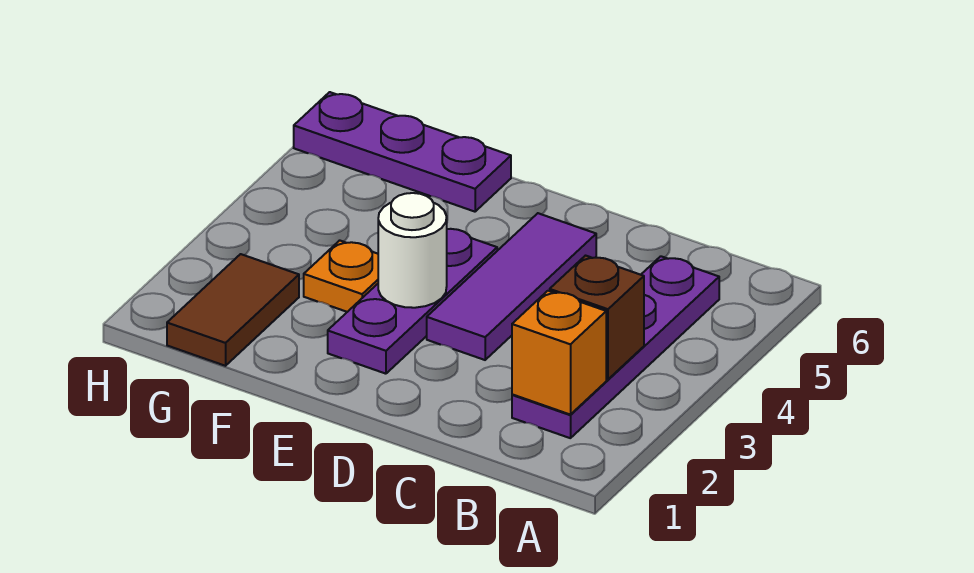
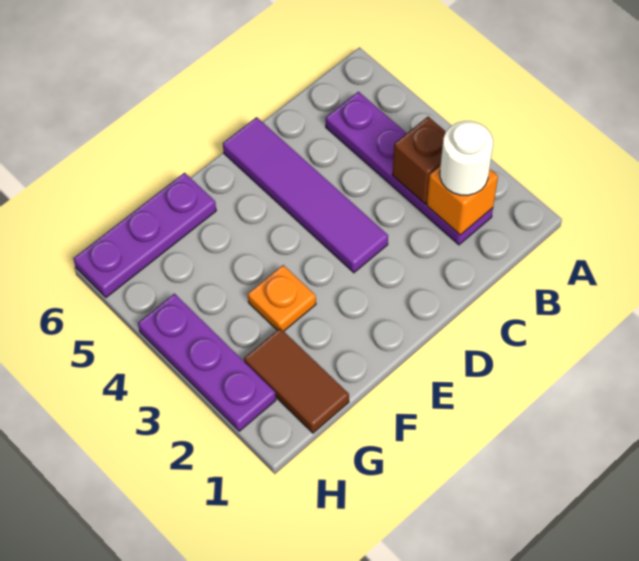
purple 1x3 tile [427,213,596,360] -> purple 1x4 tile [223,117,388,273]
purple 1x3 plate [328,229,497,374] -> purple 1x3 plate moved to [138,294,276,431]
white 1x1 round brick [378,193,447,308] -> white 1x1 round brick moved to [440,121,493,195]

